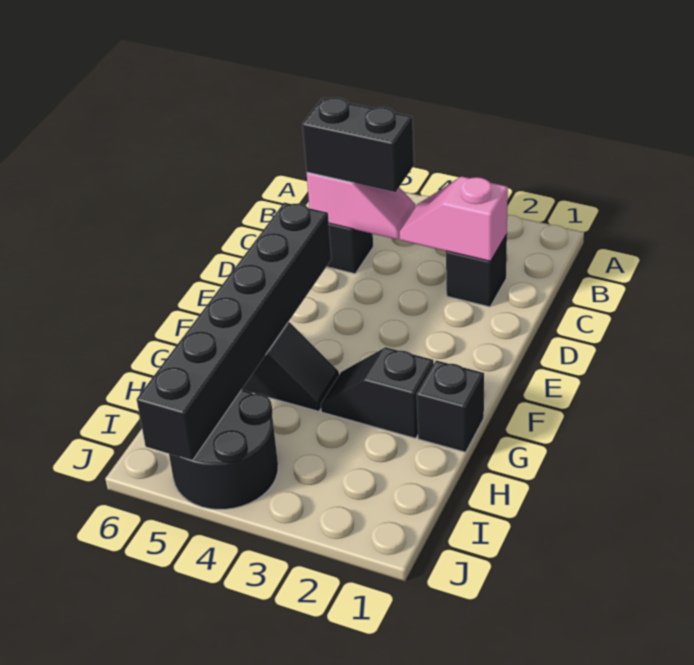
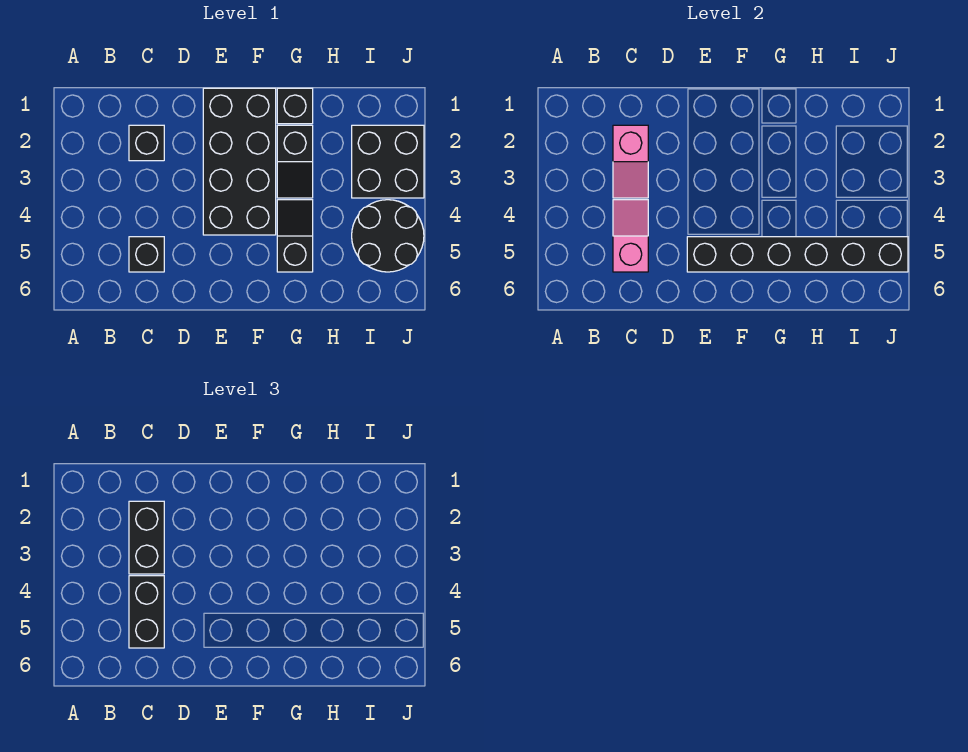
none -> black 1x2 brick [129,501,164,574]
none -> black 2x4 brick [203,88,276,235]
none -> black 2x2 brick [352,125,424,198]

